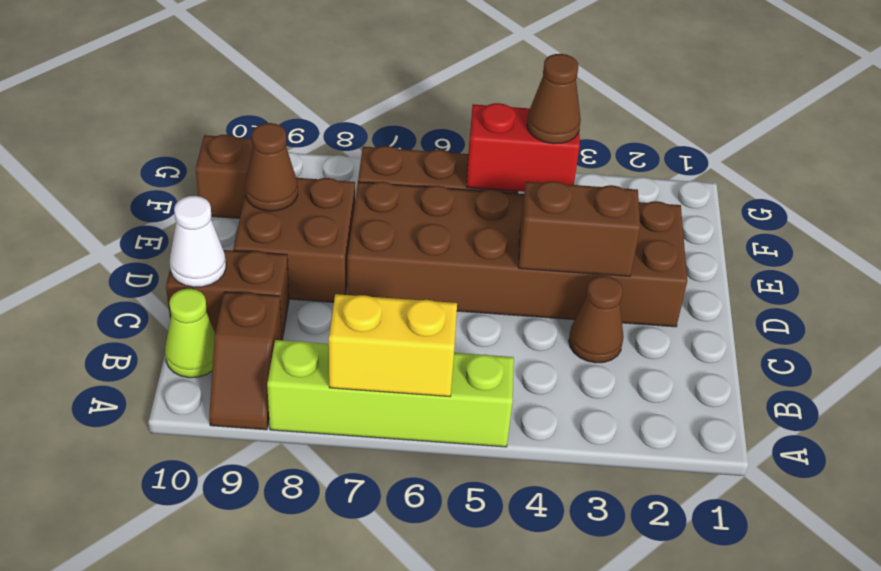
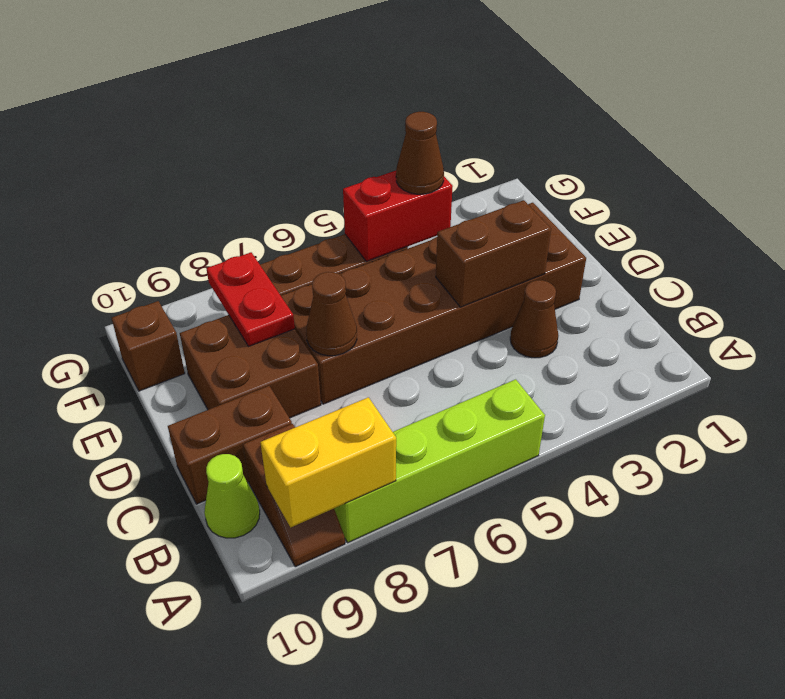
yellow 1x2 brick [329,294,457,397] -> yellow 1x2 brick moved to [260,397,396,527]
white 1x1 cone [170,196,226,287] -> none
none -> red 1x2 plate [206,252,295,346]
brown 1x1 cone [245,123,298,211] -> brown 1x1 cone moved to [306,272,357,356]

